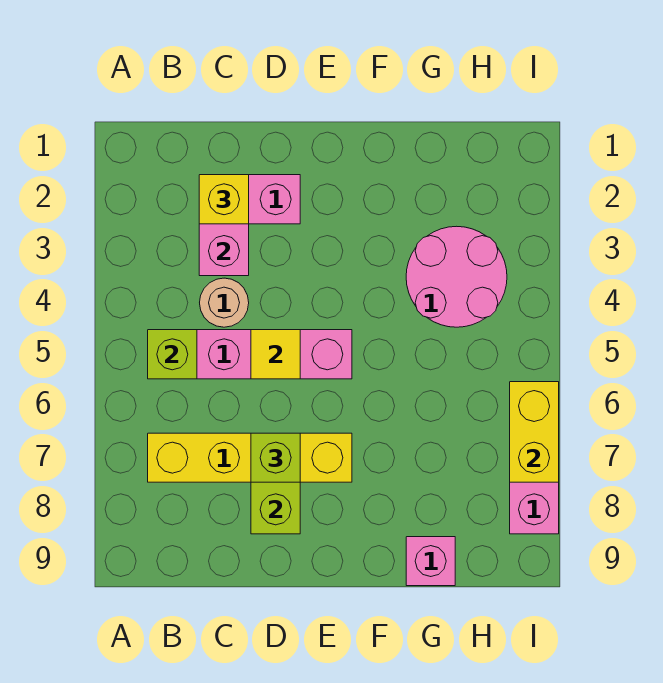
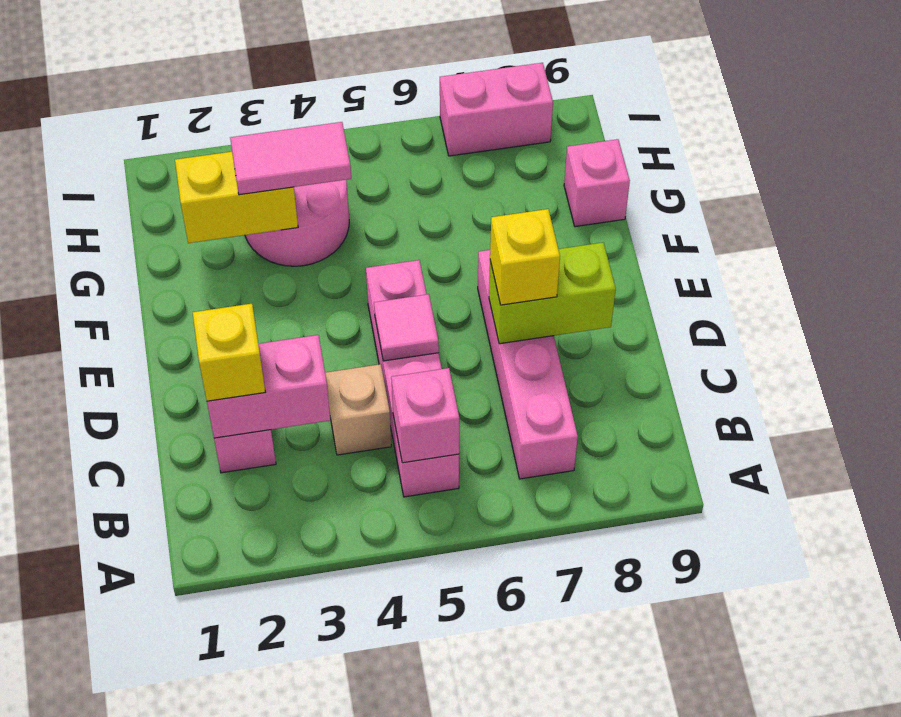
lime 1x1 brick [148,330,197,379] -> pink 1x1 brick [391,368,459,463]
yellow 1x4 brick [148,433,352,482] -> pink 1x4 brick [478,250,578,479]
tan 1x1 round brick [200,278,249,327] -> tan 1x1 brick [325,364,391,455]
yellow 1x1 tile [251,330,300,379] -> pink 1x1 tile [374,294,439,361]
lime 1x1 brick [251,433,300,482] -> yellow 1x1 brick [490,209,560,305]
none -> pink 1x2 tile [230,122,351,195]
yellow 1x2 brick [510,382,559,482] -> yellow 1x2 brick moved to [175,152,298,243]

